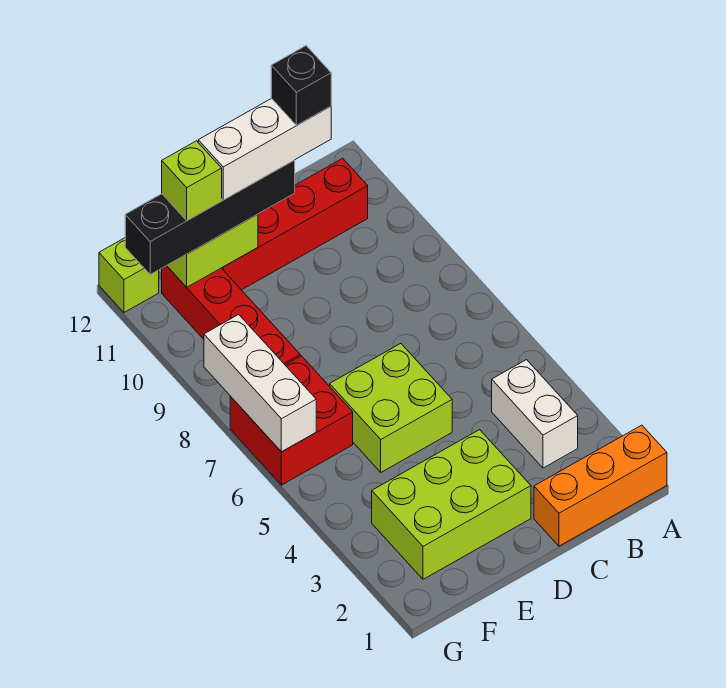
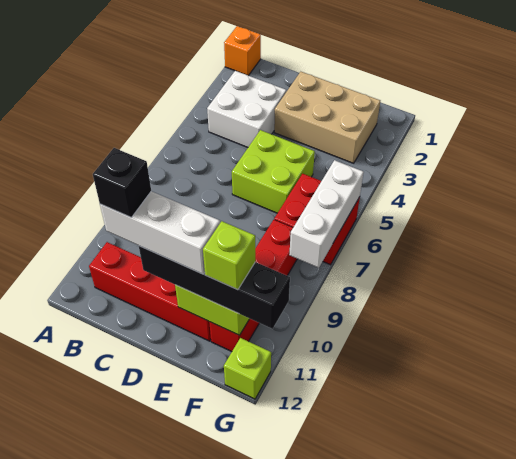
orange 1x3 brick [534,425,667,546] -> orange 1x1 brick [224,26,261,76]
white 1x2 brick [492,360,578,468] -> white 2x2 brick [207,71,286,147]
lime 2x3 brick [372,430,531,579] -> tan 2x3 brick [274,72,380,163]

